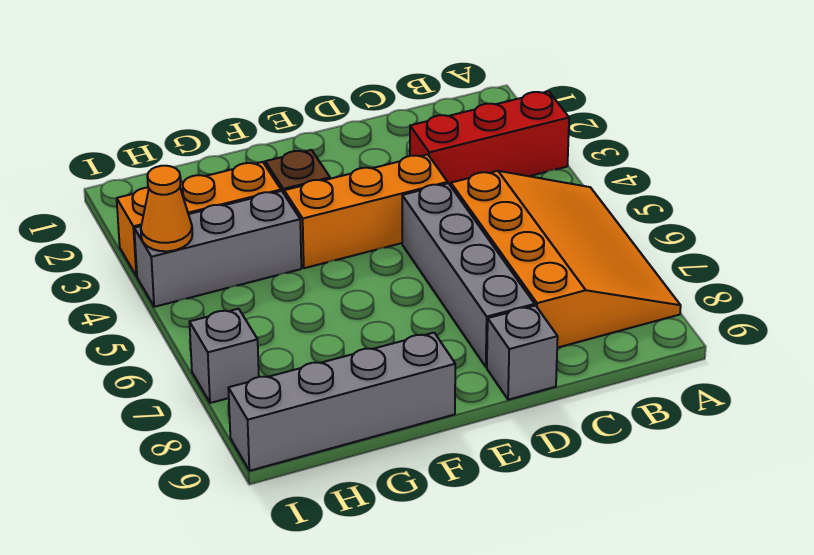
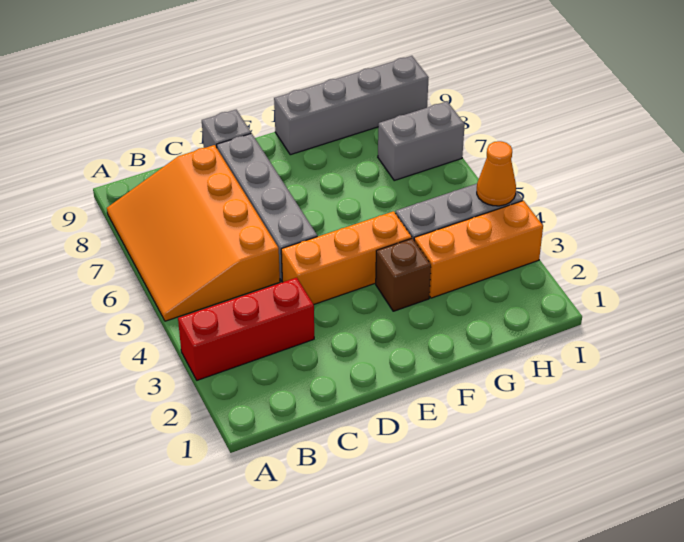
grey 1x1 brick [190,309,259,403] -> grey 1x2 brick [378,101,465,180]

